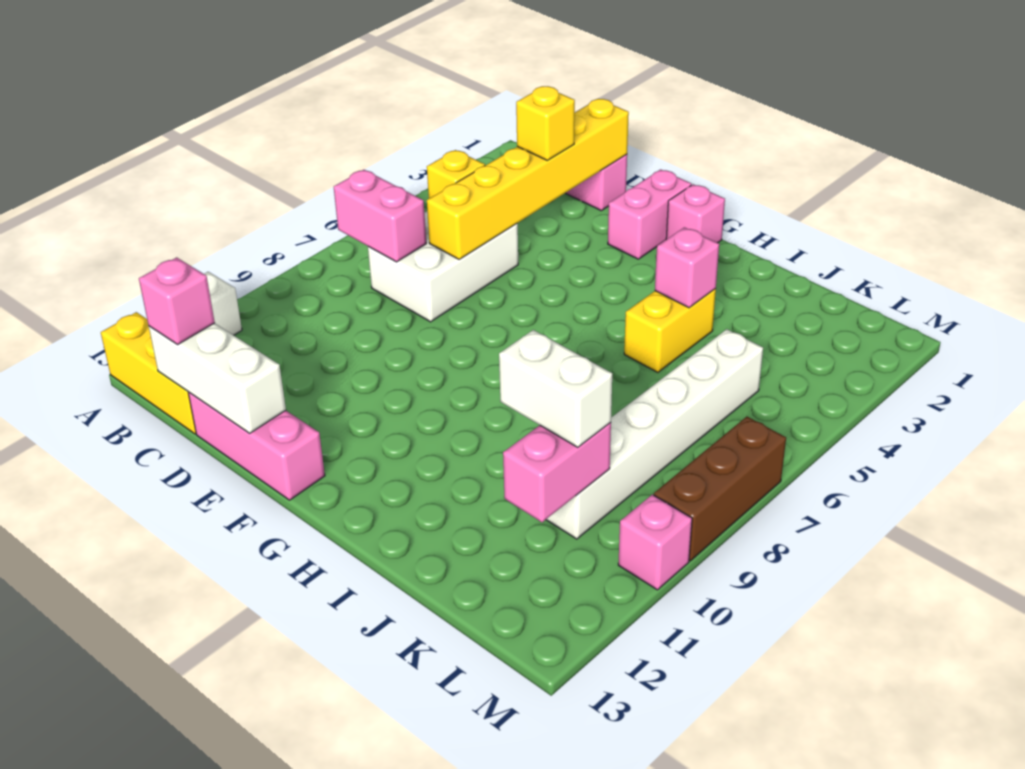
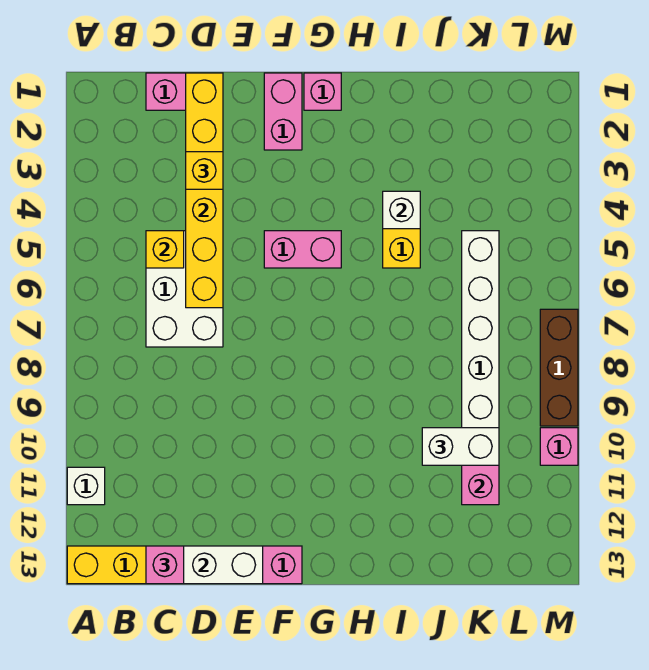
pink 1x2 brick [334,170,426,262] -> pink 1x2 brick moved to [264,231,341,268]
pink 1x1 brick [655,227,719,308] -> white 1x1 brick [383,191,420,229]

